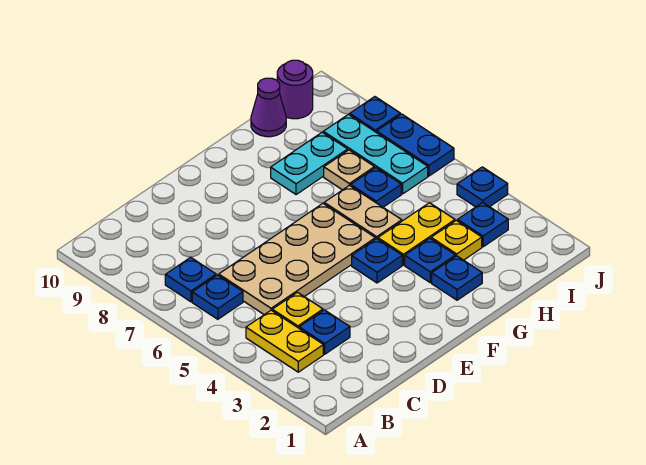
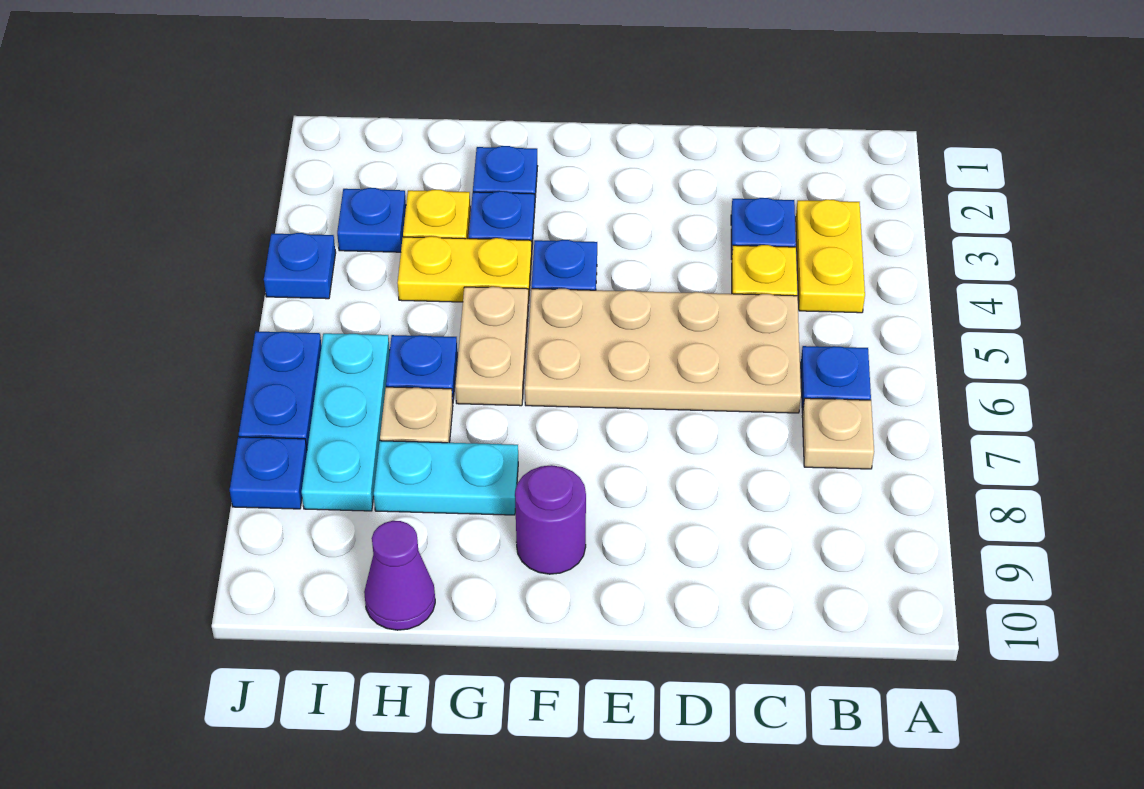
blue 1x1 plate [165,257,216,302] -> tan 1x1 plate [802,398,874,469]
purple 1x1 round brick [277,60,313,119] -> purple 1x1 round brick moved to [515,465,586,574]

